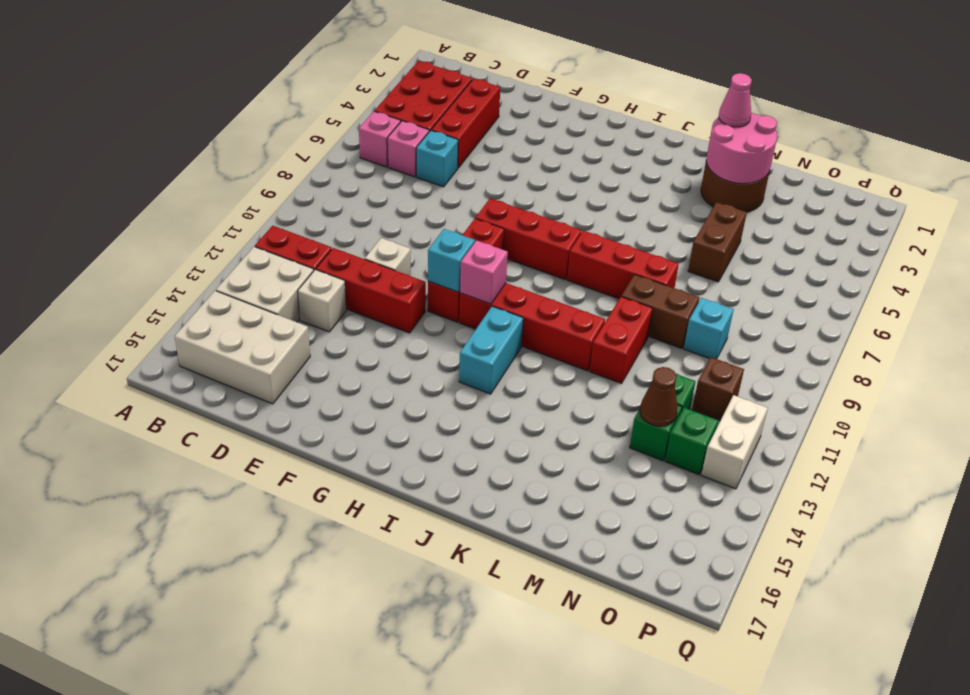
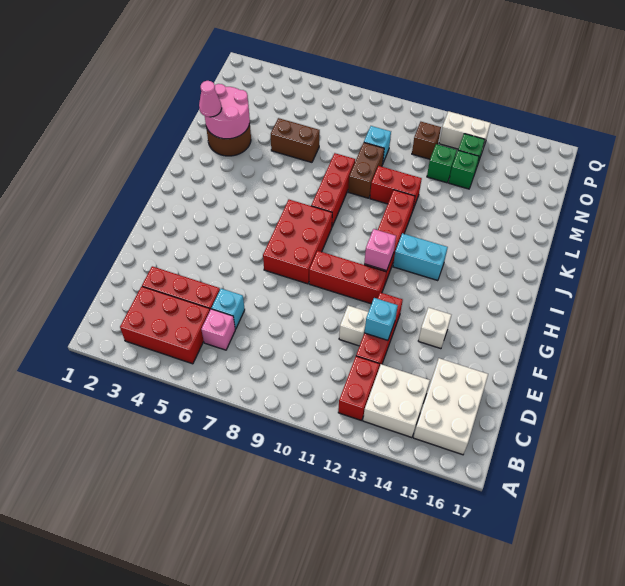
pink 1x1 brick [359,111,401,167] -> none
white 1x1 brick [298,270,346,332] -> white 1x1 brick moved to [418,308,451,349]
red 1x3 brick [476,198,582,280] -> red 2x3 brick [263,200,332,284]
cyan 1x1 brick [428,229,475,292] -> cyan 1x1 brick moved to [365,298,398,340]
brown 1x1 cone [640,367,678,426] -> none

